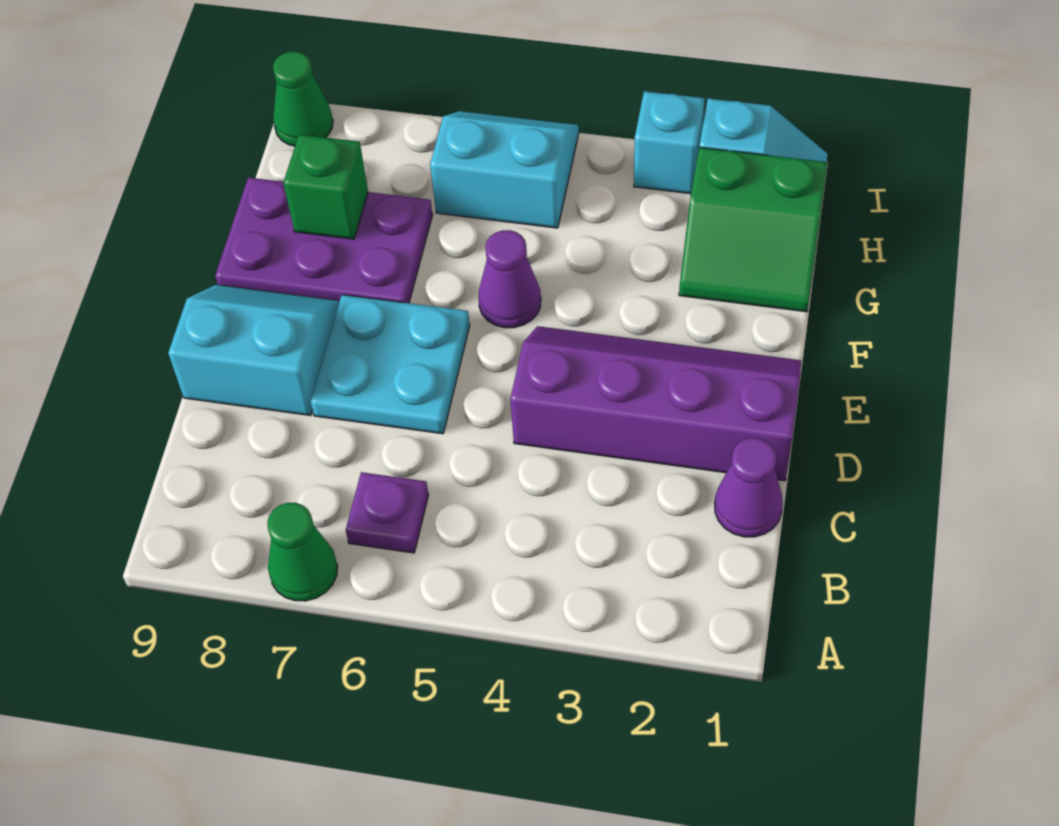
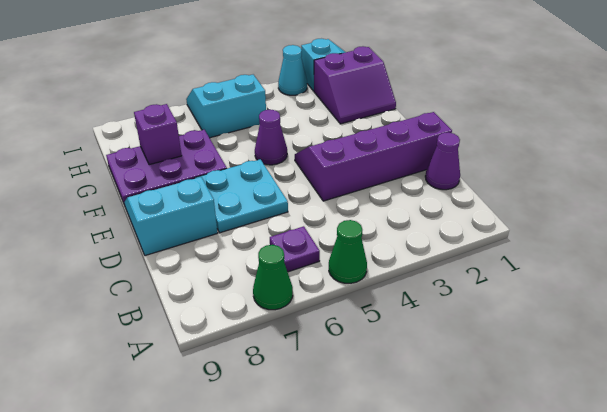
green 2x2 slope [679,147,827,312] -> purple 2x2 slope [314,46,396,124]
green 1x1 brick [283,135,368,239] -> purple 1x1 brick [134,104,182,165]
cyan 1x1 brick [634,91,705,194] -> cyan 1x1 cone [278,45,307,95]
green 1x1 cone [273,51,333,146] -> green 1x1 cone moved to [329,220,367,283]

